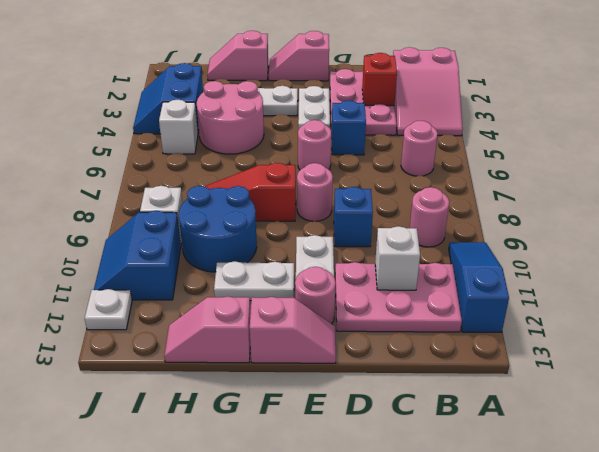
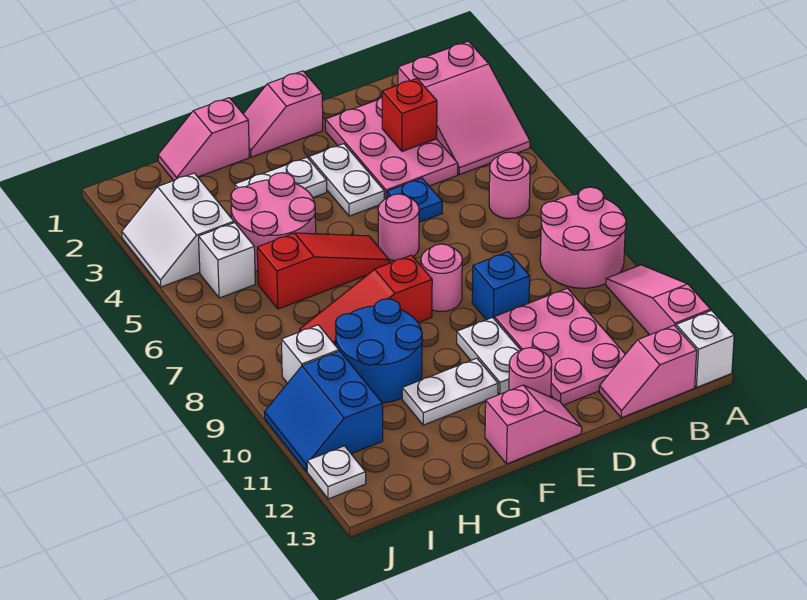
blue 1x3 slope [449,242,509,332] -> pink 1x3 slope [606,265,711,335]
pink 1x1 round brick [410,187,449,247] -> pink 2x2 round brick [540,187,626,288]
pink 2x3 plate [335,262,462,332] -> pink 2x3 plate turned to [494,288,625,405]
white 1x1 brick [375,226,420,290] -> white 1x1 brick moved to [676,311,734,388]
blue 1x1 brick [331,100,366,155] -> blue 1x1 plate [387,178,442,222]
none -> red 1x3 slope [257,233,389,309]
pink 1x2 slope [164,296,250,363] -> pink 1x2 slope moved to [599,325,697,418]
blue 2x2 slope [133,63,203,134] -> white 2x2 slope [122,173,234,287]

